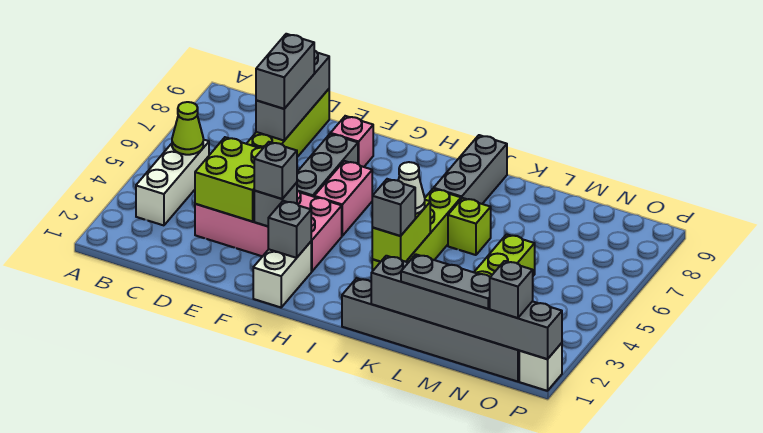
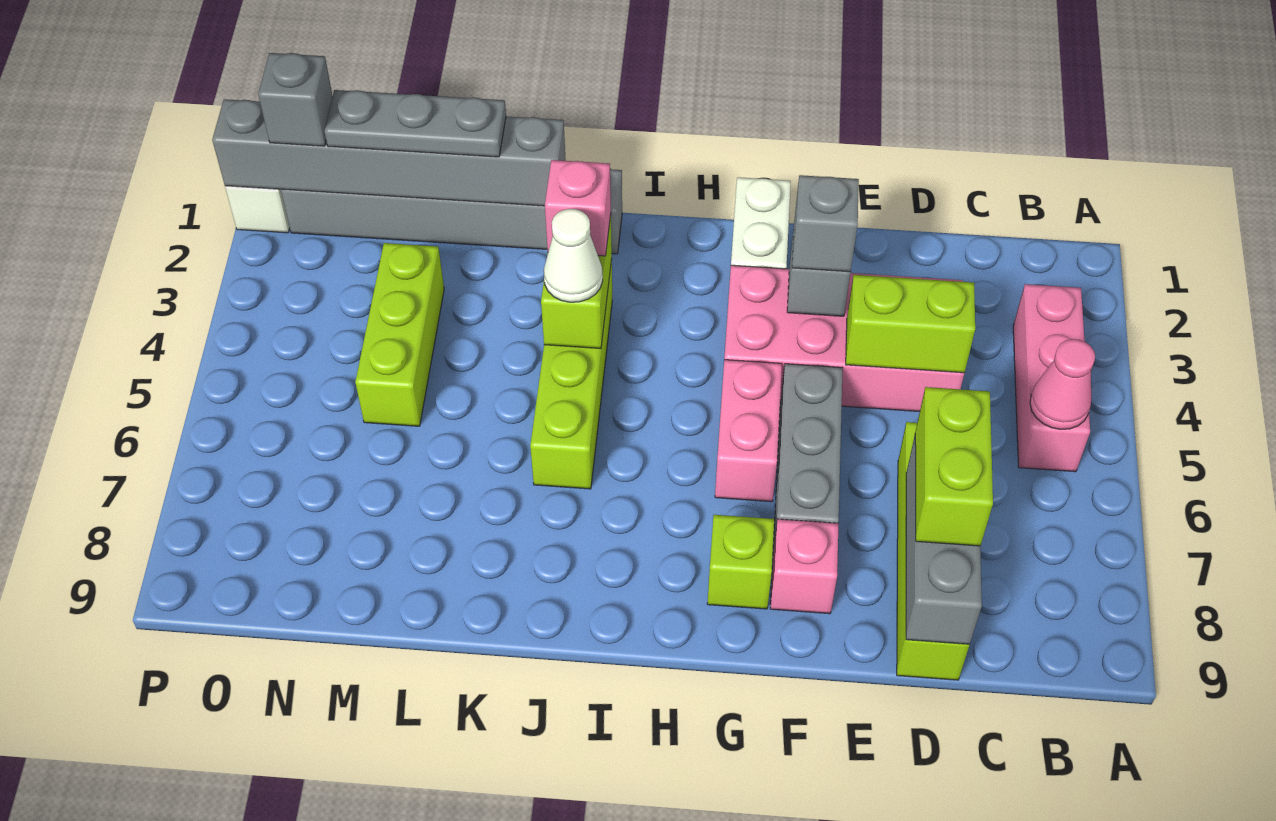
white 1x3 brick [136,140,209,225] -> pink 1x3 brick [1013,284,1090,472]
lime 1x1 cone [172,102,203,155] -> pink 1x1 cone [1030,339,1095,429]
lime 2x2 brick [195,137,263,222] -> lime 1x2 brick [846,275,975,373]
grey 1x2 brick [256,34,314,109] -> lime 1x2 brick [915,387,993,546]
grey 1x1 brick [268,201,311,258] -> none
grey 1x1 brick [372,179,415,236] -> pink 1x1 brick [545,160,611,256]
grey 1x3 brick [434,135,507,204] -> none
lime 1x1 brick [448,198,491,255] -> lime 1x1 brick moved to [707,515,774,609]

